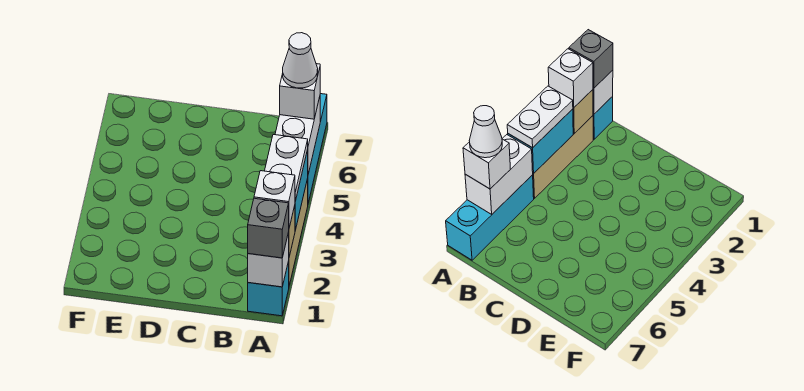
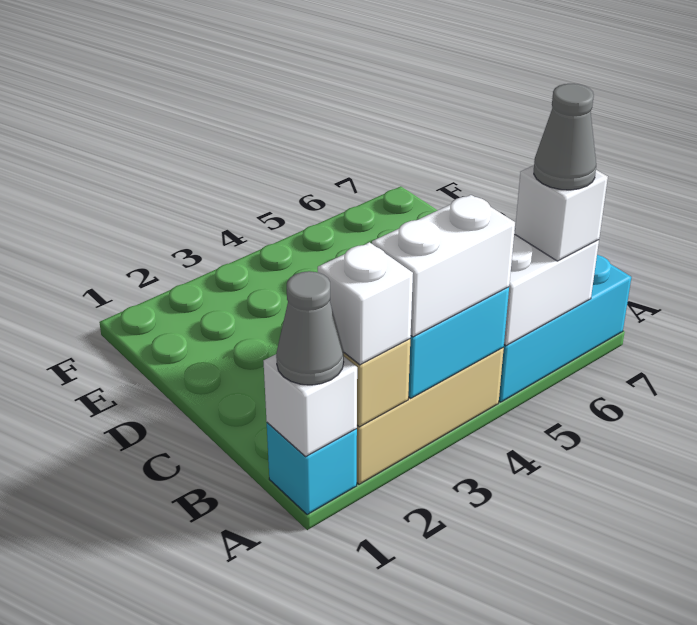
grey 1x1 brick [248,198,289,258] -> grey 1x1 cone [276,271,344,385]
white 1x2 plate [265,135,308,201] -> white 1x2 brick [372,195,515,337]
white 1x1 cone [283,33,318,88] -> grey 1x1 cone [534,84,596,190]

